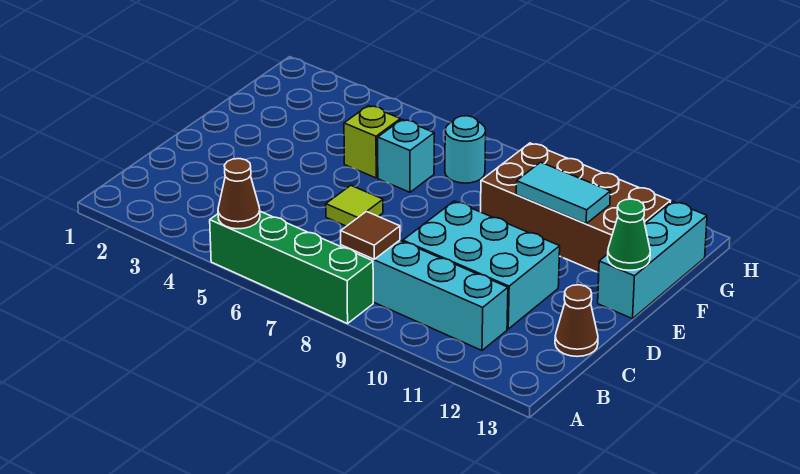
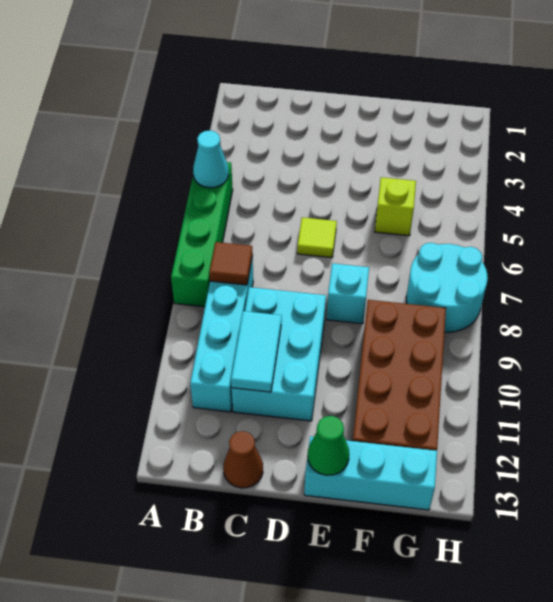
brown 1x1 cone [218,159,260,229] -> cyan 1x1 cone [193,130,229,188]
cyan 1x1 brick [378,119,434,192] -> cyan 1x1 brick moved to [327,263,369,324]
cyan 1x2 tile [516,162,610,224] -> cyan 1x2 tile moved to [231,311,282,392]
cyan 1x1 round brick [445,116,486,183] -> cyan 2x2 round brick [406,243,488,332]

